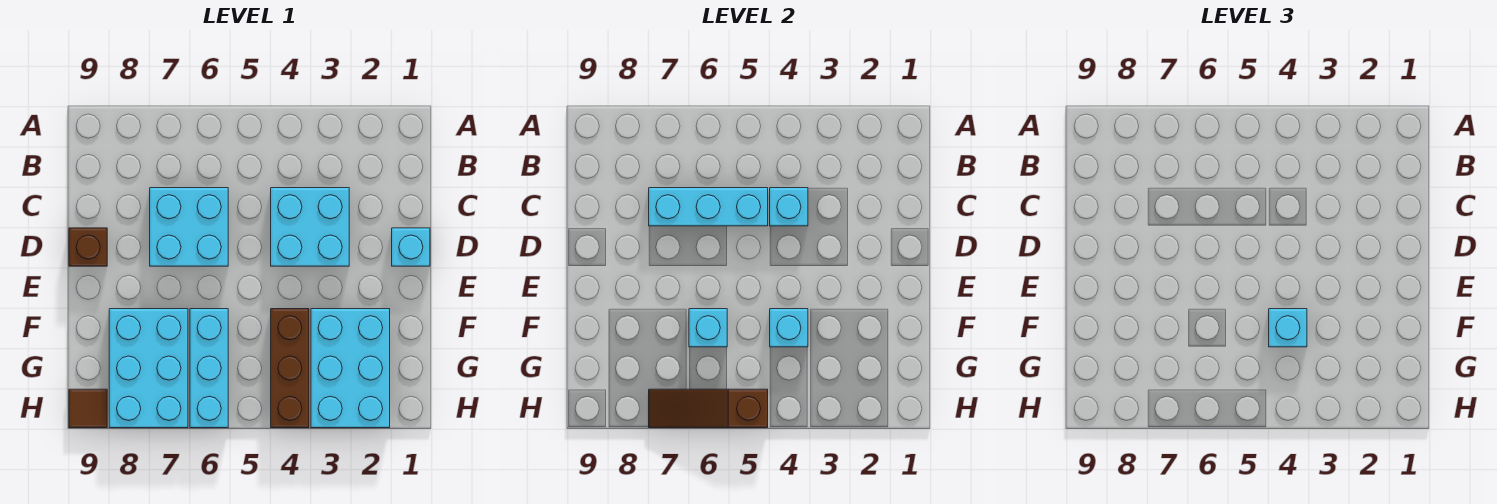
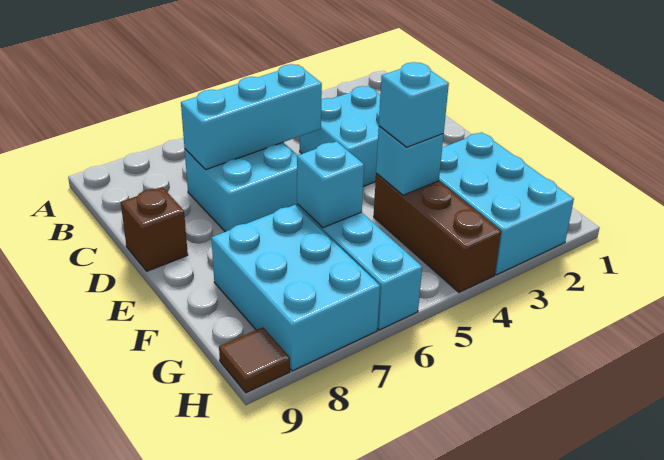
cyan 1x1 brick [770,188,808,226] -> none
cyan 1x1 brick [392,228,430,266] -> none
brown 1x3 slope [649,389,768,428] -> none

